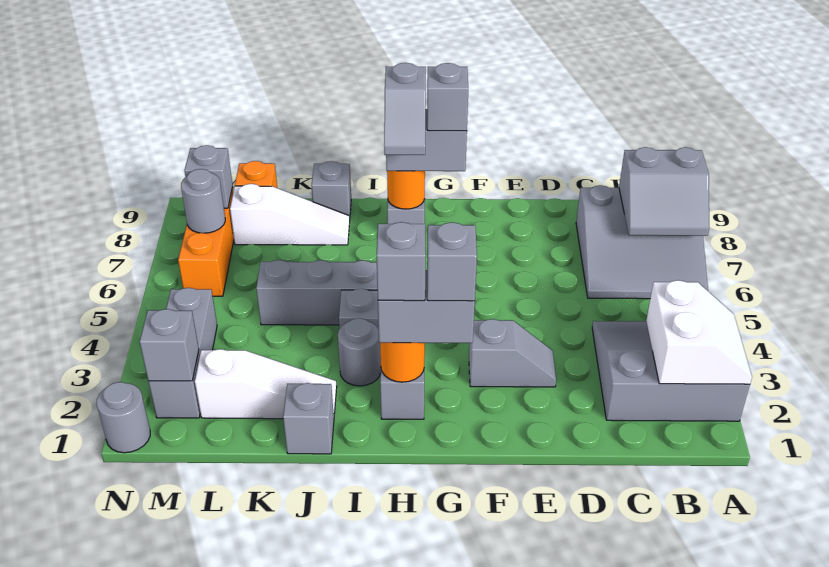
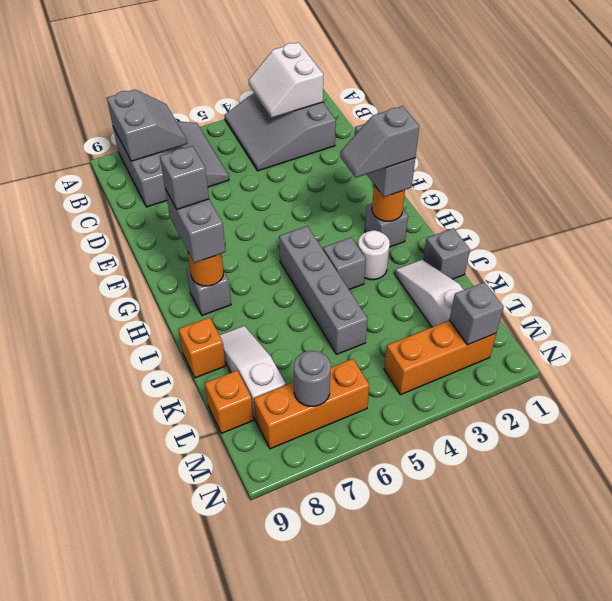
white 2x2 slope [646,280,752,384] -> white 2x2 slope turned to [249,42,323,118]
grey 1x2 slope [469,319,556,387] -> none
grey 1x1 brick [427,222,477,301] -> none
grey 1x2 slope [384,63,426,155] -> none
grey 1x1 round brick [338,318,381,386] -> white 1x1 round brick [358,230,390,280]
grey 1x1 brick [311,161,351,220] -> orange 1x1 brick [178,317,226,378]
grey 1x3 brick [148,288,217,418] -> orange 1x3 brick [384,320,496,395]
grey 1x1 brick [184,145,233,208] -> none
grey 1x1 round brick [97,382,150,453] -> none

